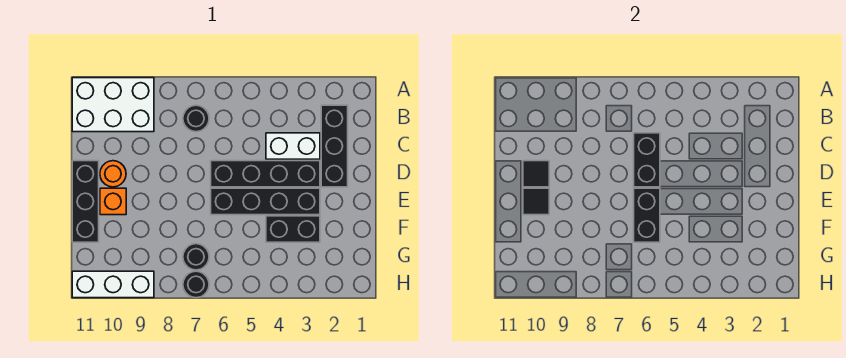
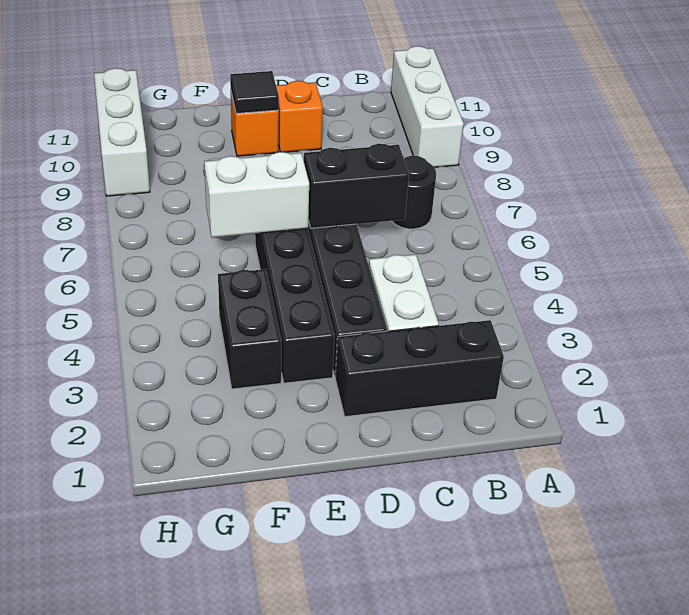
white 2x3 brick [72,78,154,132] -> white 1x3 brick [391,46,464,167]
orange 1x1 round brick [100,161,126,187] -> orange 1x1 brick [276,81,323,152]
black 1x1 tile [523,161,549,187] -> none
black 1x3 brick [72,161,99,242] -> none
black 1x2 brick [634,188,660,242] -> white 1x2 brick [204,152,309,238]
black 1x1 round brick [183,244,209,270] -> none
black 1x1 round brick [183,271,209,298] -> none

